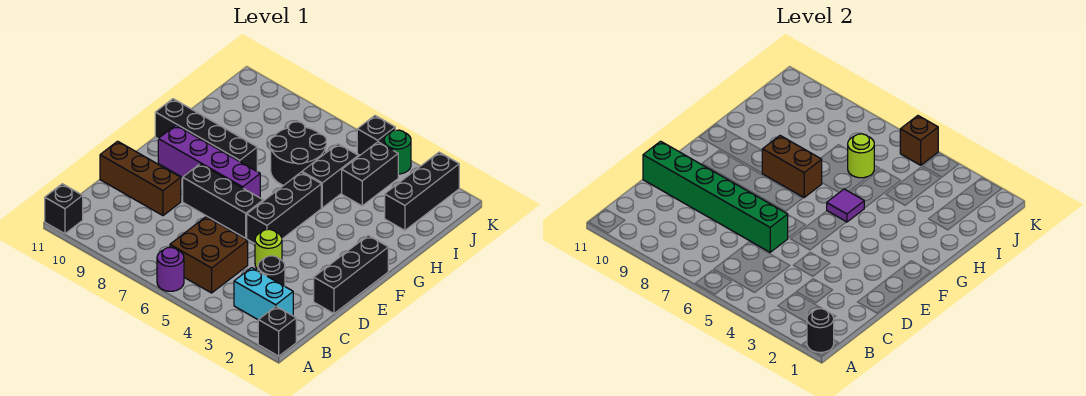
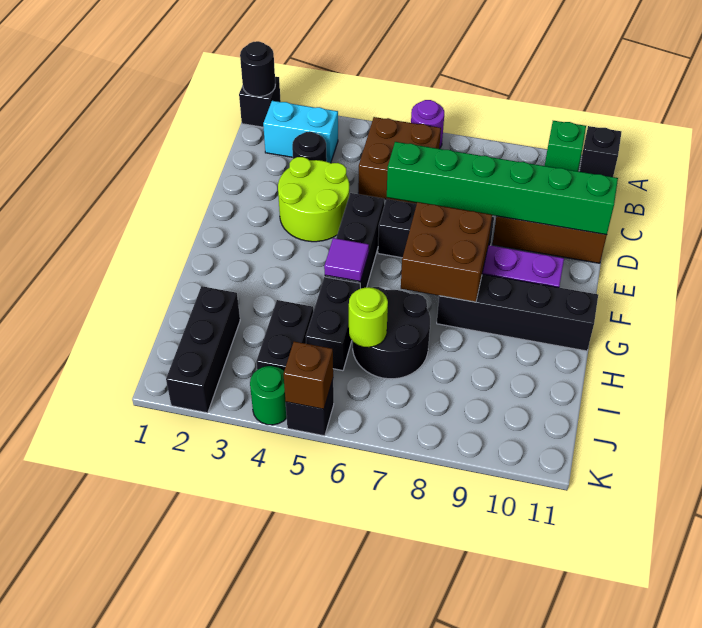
none -> green 1x1 brick [545,121,586,171]
black 1x3 brick [314,235,388,314] -> none
lime 1x1 round brick [255,229,282,269] -> lime 2x2 round brick [278,157,349,242]
brown 1x2 brick [762,136,822,197] -> brown 2x2 brick [401,202,492,302]

